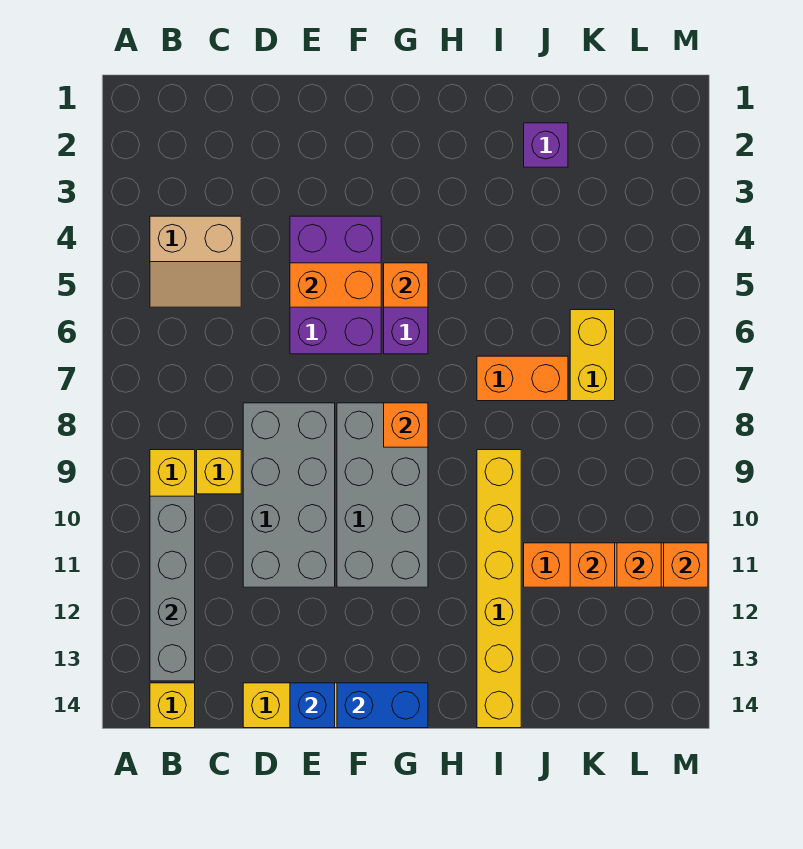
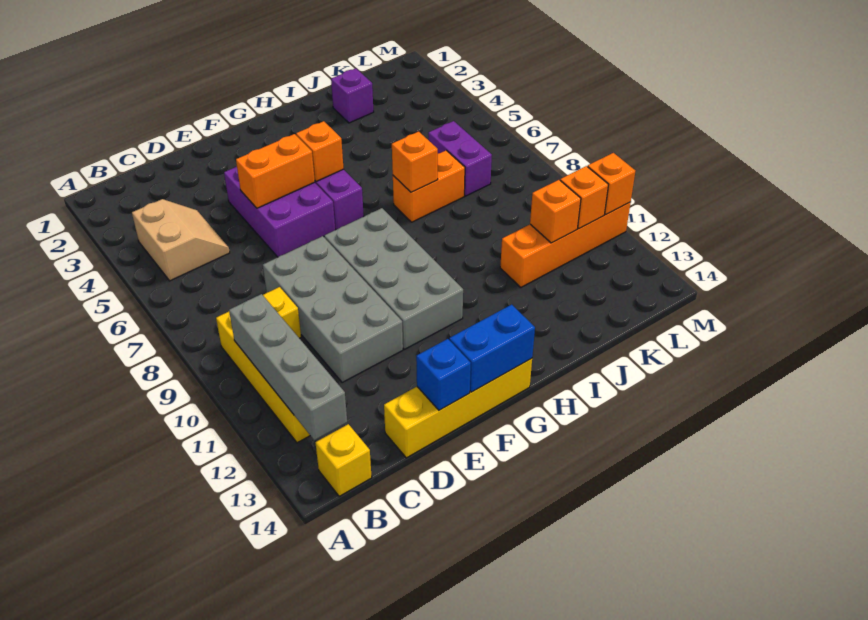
tan 2x2 slope [150,216,241,307] -> tan 2x2 slope turned to [132,199,230,281]
orange 1x1 brick [384,403,428,447] -> orange 1x1 brick moved to [392,132,438,192]
yellow 1x6 brick [477,450,521,728] -> none
yellow 1x2 brick [570,310,615,401] -> purple 1x2 brick [428,121,492,196]

